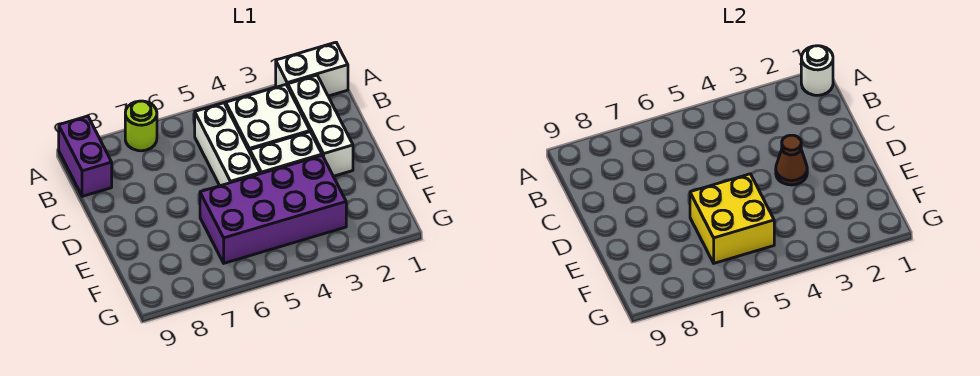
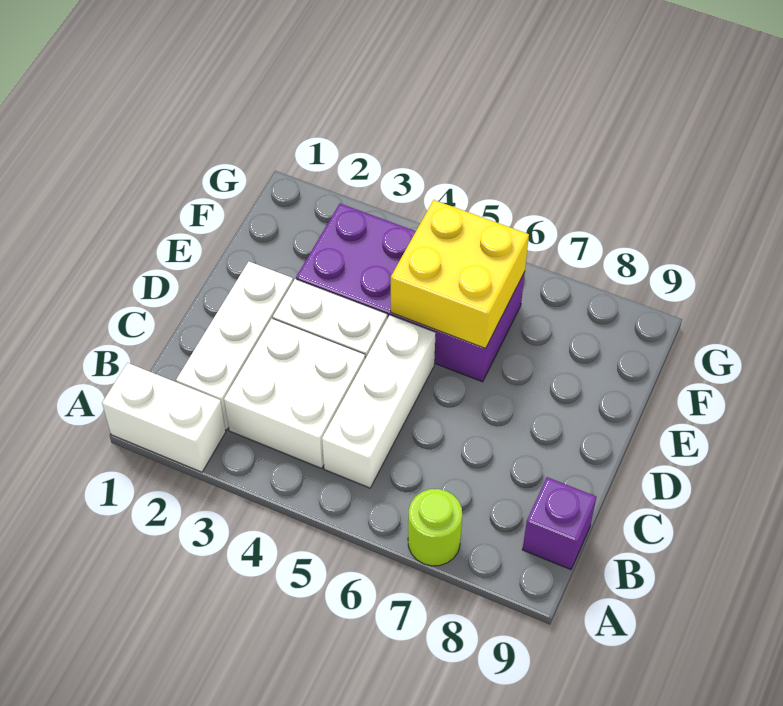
white 1x1 round brick [801,46,833,95] -> none
purple 1x2 brick [59,116,112,196] -> purple 1x1 brick [522,477,596,570]
brown 1x1 cone [776,135,807,185] -> none

